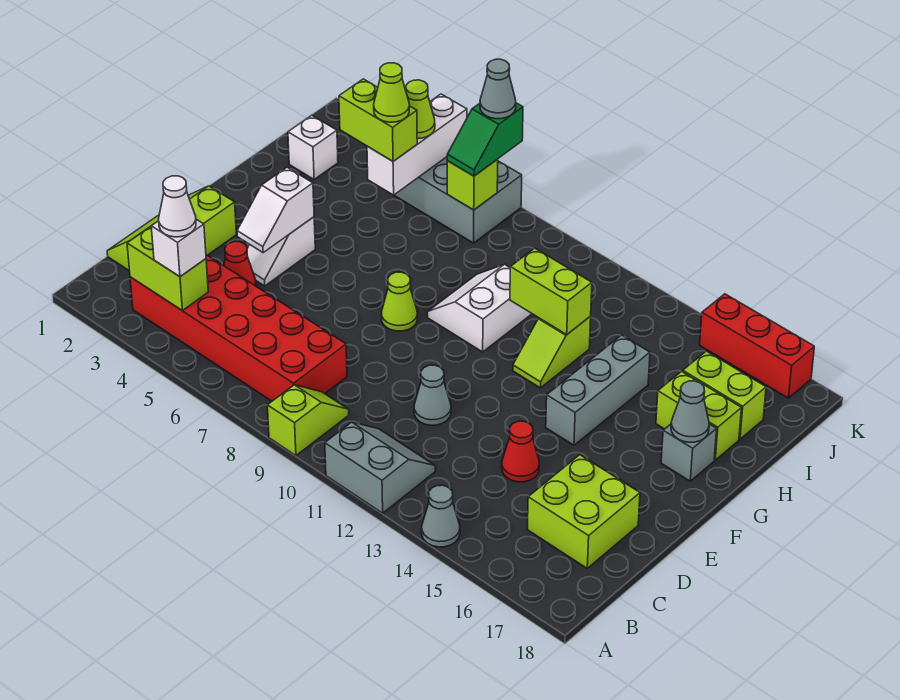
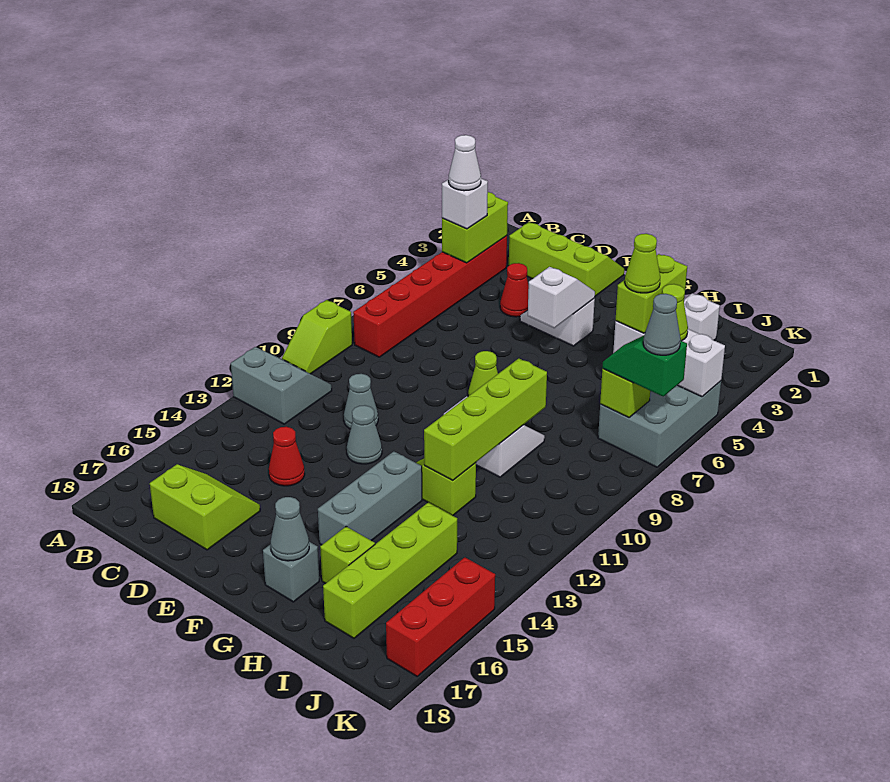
lime 1x2 slope [267,385,349,455] -> lime 1x2 slope turned to [282,300,352,374]
grey 2x2 slope [325,422,435,513] -> grey 2x2 slope turned to [231,347,332,424]
grey 1x1 cone [422,485,460,547] -> grey 1x1 cone moved to [347,405,382,464]
red 2x6 brick [130,255,347,401] -> red 1x6 brick [353,236,507,357]
lime 2x2 brick [527,455,640,568] -> lime 2x2 slope [150,464,260,550]
white 1x2 slope [237,167,314,253] -> white 1x2 slope turned to [528,267,595,328]
grey 1x3 brick [546,335,650,445] -> grey 1x3 brick turned to [318,451,422,545]
lime 1x2 brick [510,248,592,334] -> lime 1x4 brick [424,358,547,481]
lime 1x2 brick [656,371,741,460] -> lime 1x1 brick [320,527,375,583]
lime 1x2 brick [683,351,766,439] -> lime 1x4 brick [323,503,457,638]

